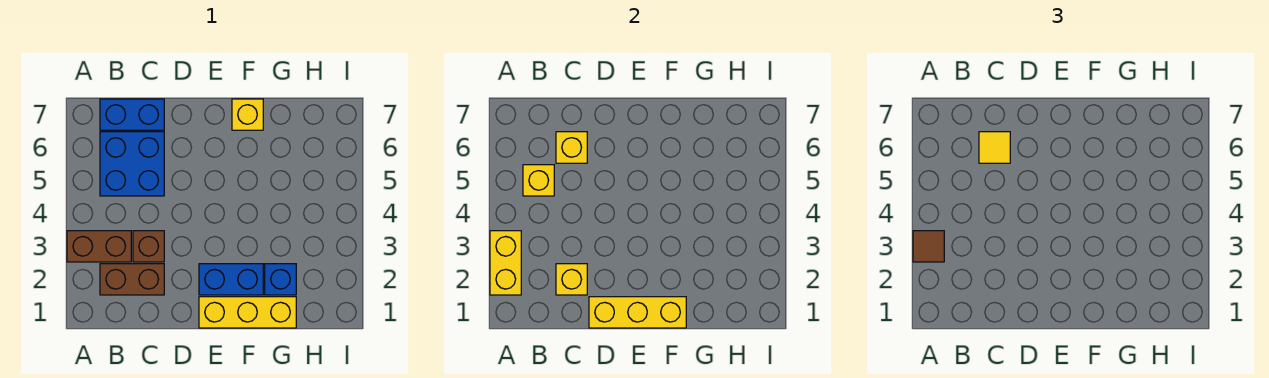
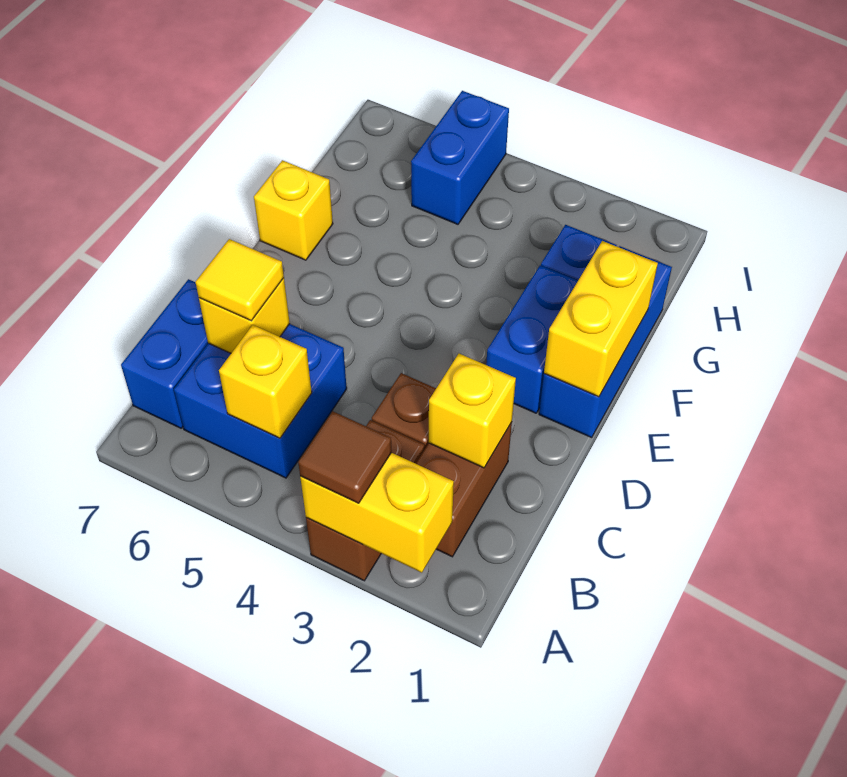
yellow 1x3 brick [589,297,686,328] -> yellow 1x2 brick [544,241,658,397]
yellow 1x3 brick [199,297,296,328] -> blue 1x3 brick [539,246,672,437]
none -> blue 1x2 brick [411,91,509,224]

